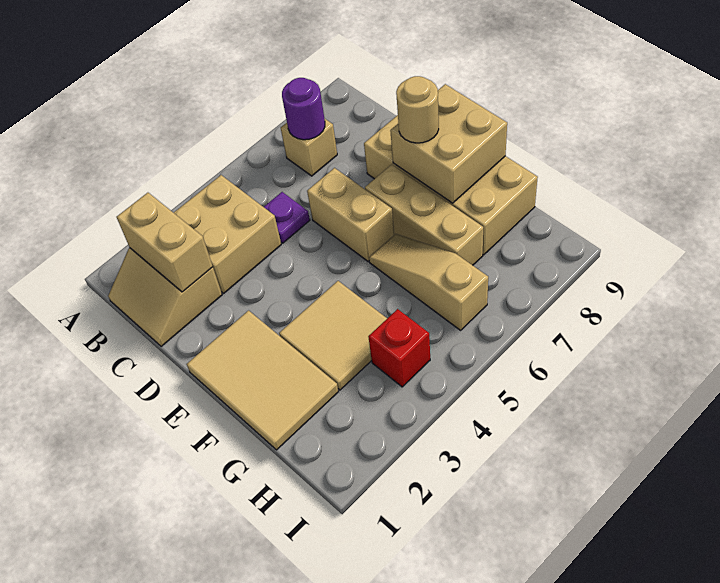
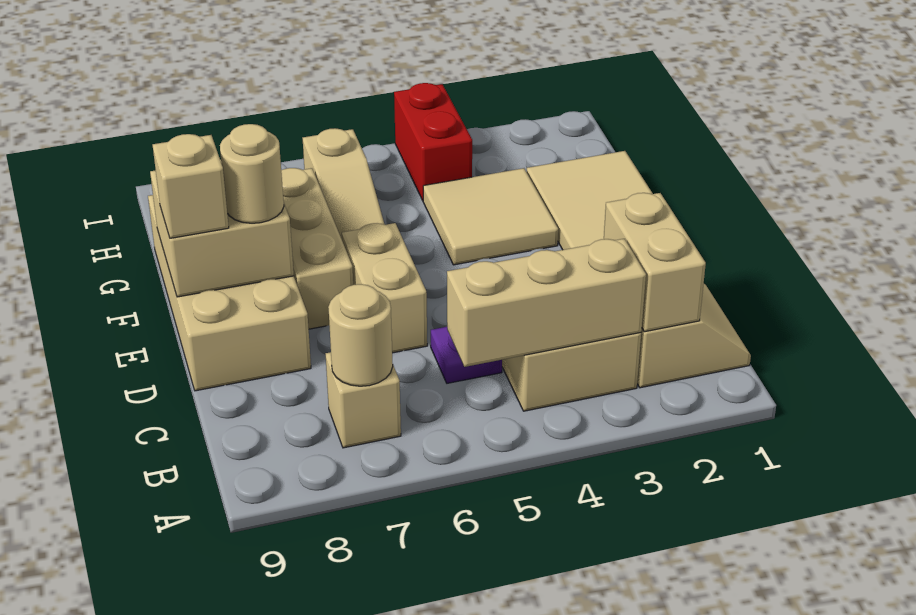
none -> tan 1x3 brick [447,239,646,367]
purple 1x1 round brick [282,78,325,140] -> tan 1x1 round brick [328,284,393,386]
none -> tan 1x1 brick [153,134,229,238]
red 1x1 brick [368,309,430,387] -> red 1x2 brick [394,83,472,200]

